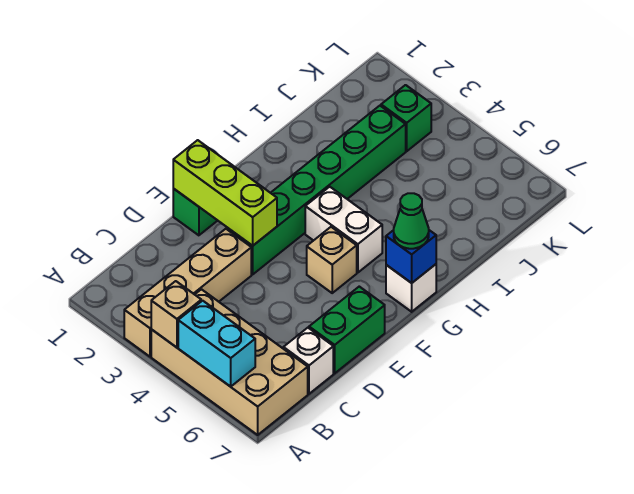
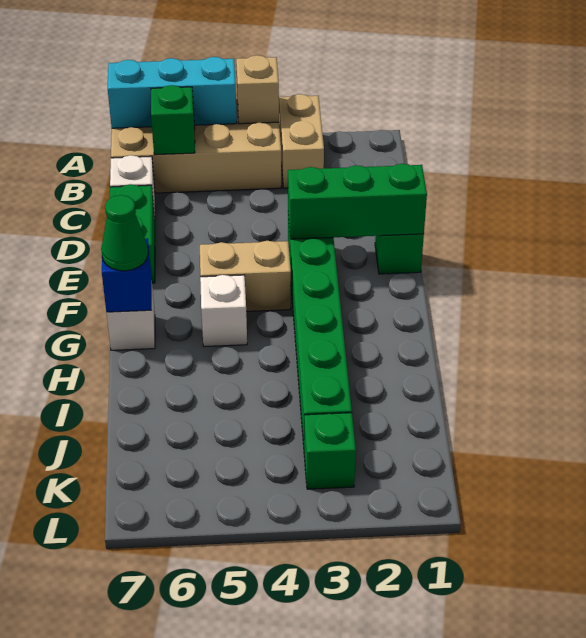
tan 1x4 brick [124,229,251,357] -> tan 1x2 brick [279,94,324,188]
cyan 1x2 brick [178,301,255,387] -> cyan 1x3 brick [108,57,237,128]
none -> green 1x1 brick [151,85,195,155]
lime 1x3 brick [173,140,277,246] -> green 1x3 brick [288,164,427,239]
tan 1x1 brick [307,227,357,293] -> tan 1x2 brick [200,241,291,311]
white 1x2 brick [305,187,382,273] -> white 1x1 brick [200,275,247,347]

